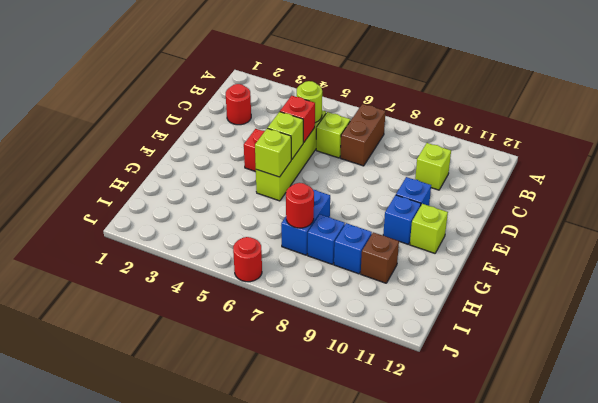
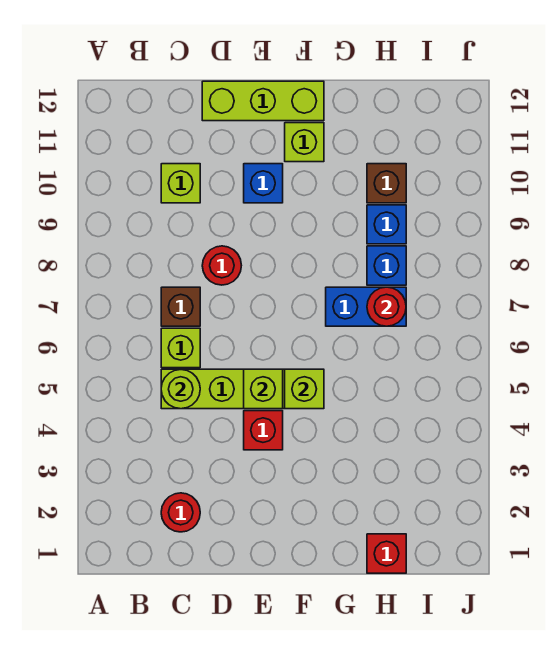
brown 1x2 brick [340,104,386,166] -> brown 1x1 brick [161,287,200,326]
red 1x1 brick [280,96,315,142] -> red 1x1 brick moved to [367,534,406,573]
none -> lime 1x3 brick [202,81,324,121]
blue 1x1 brick [383,195,421,244] -> none
red 1x1 round brick [233,237,262,282] -> red 1x1 round brick moved to [202,246,241,285]

